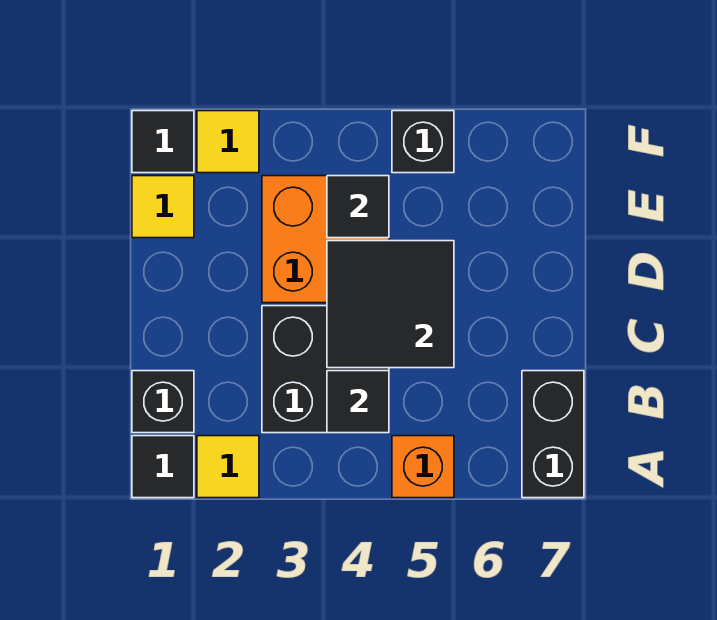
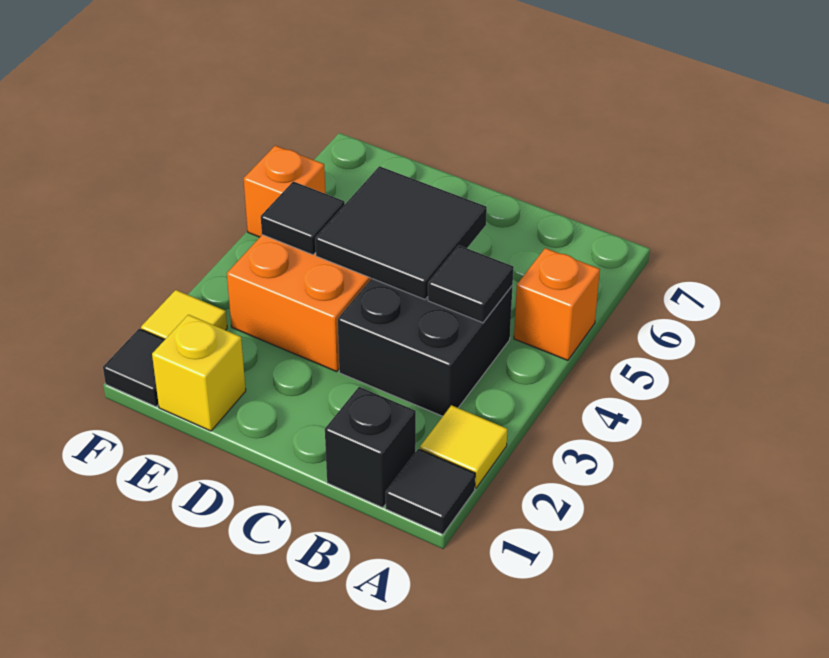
black 1x2 brick [522,371,584,498] -> none
yellow 1x1 tile [132,176,194,238] -> yellow 1x1 brick [152,315,246,431]
black 1x1 brick [392,111,454,173] -> orange 1x1 brick [244,146,325,237]

